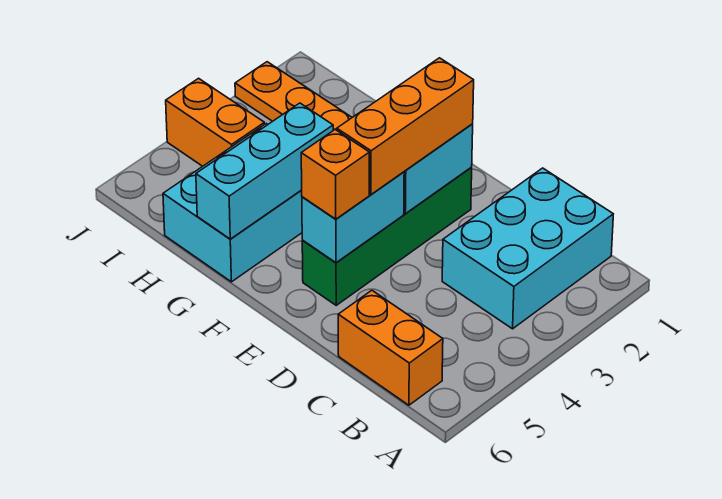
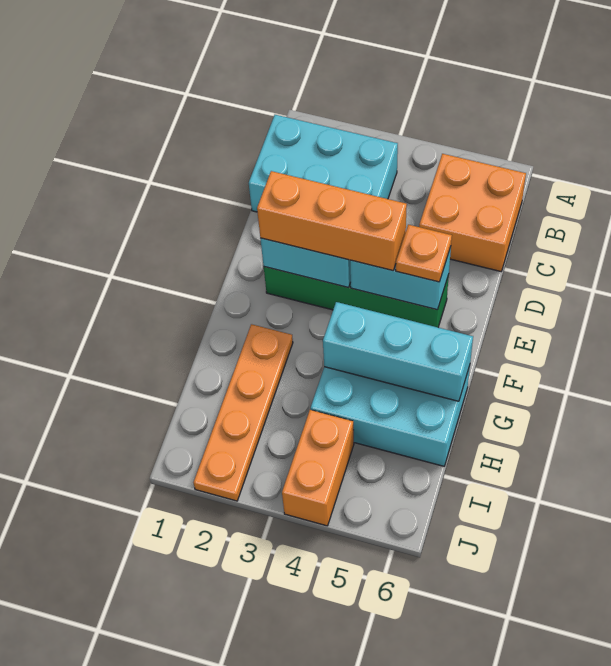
orange 1x2 brick [338,290,443,405] -> orange 2x2 brick [419,154,526,272]
orange 1x1 brick [301,130,369,219] -> orange 1x1 plate [396,225,452,282]

